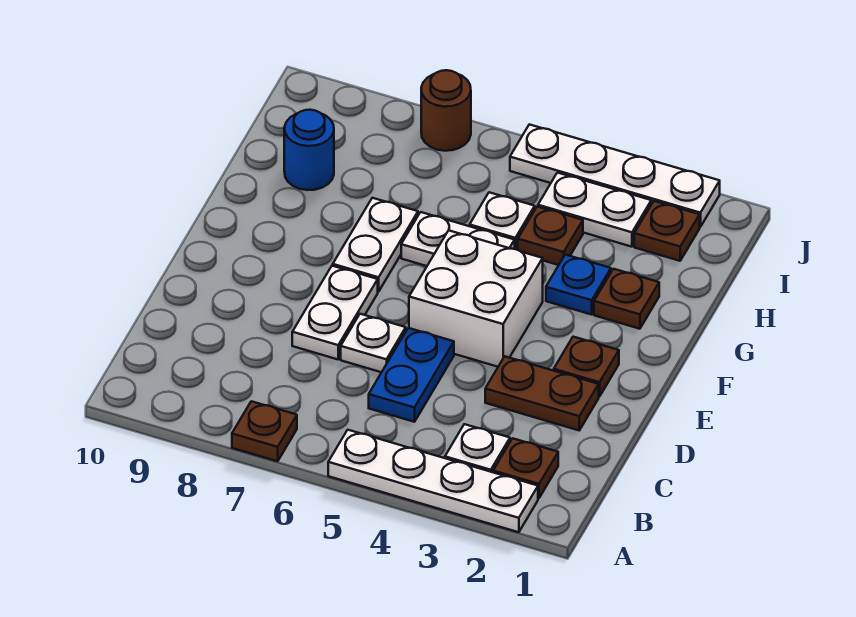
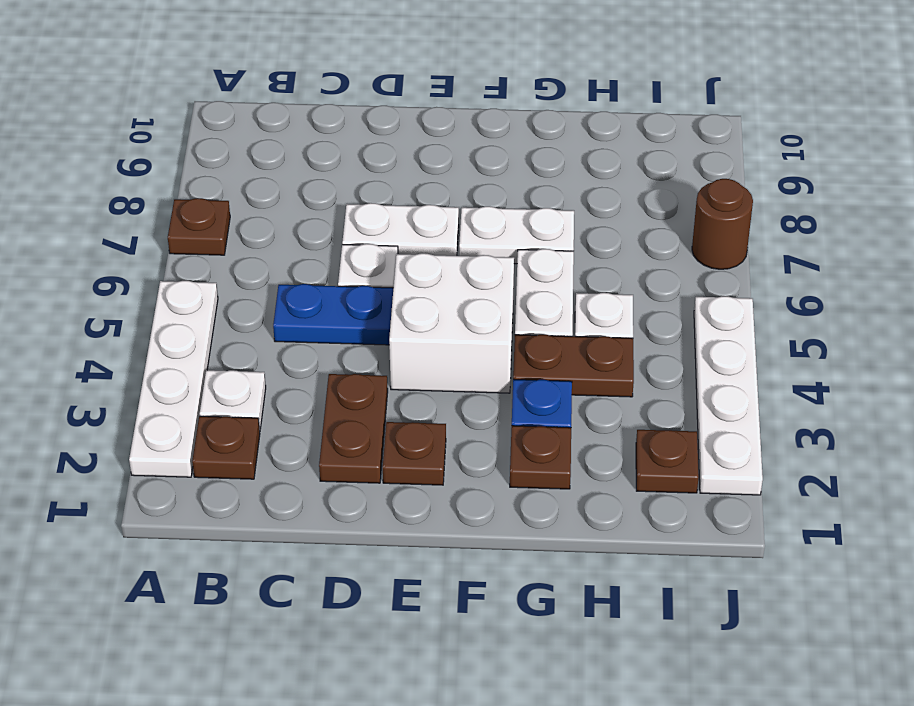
brown 1x1 plate [518,207,583,265] -> brown 1x2 plate [513,335,634,397]
blue 1x1 round brick [284,110,334,190] -> none
white 1x2 plate [538,173,651,247] -> none

